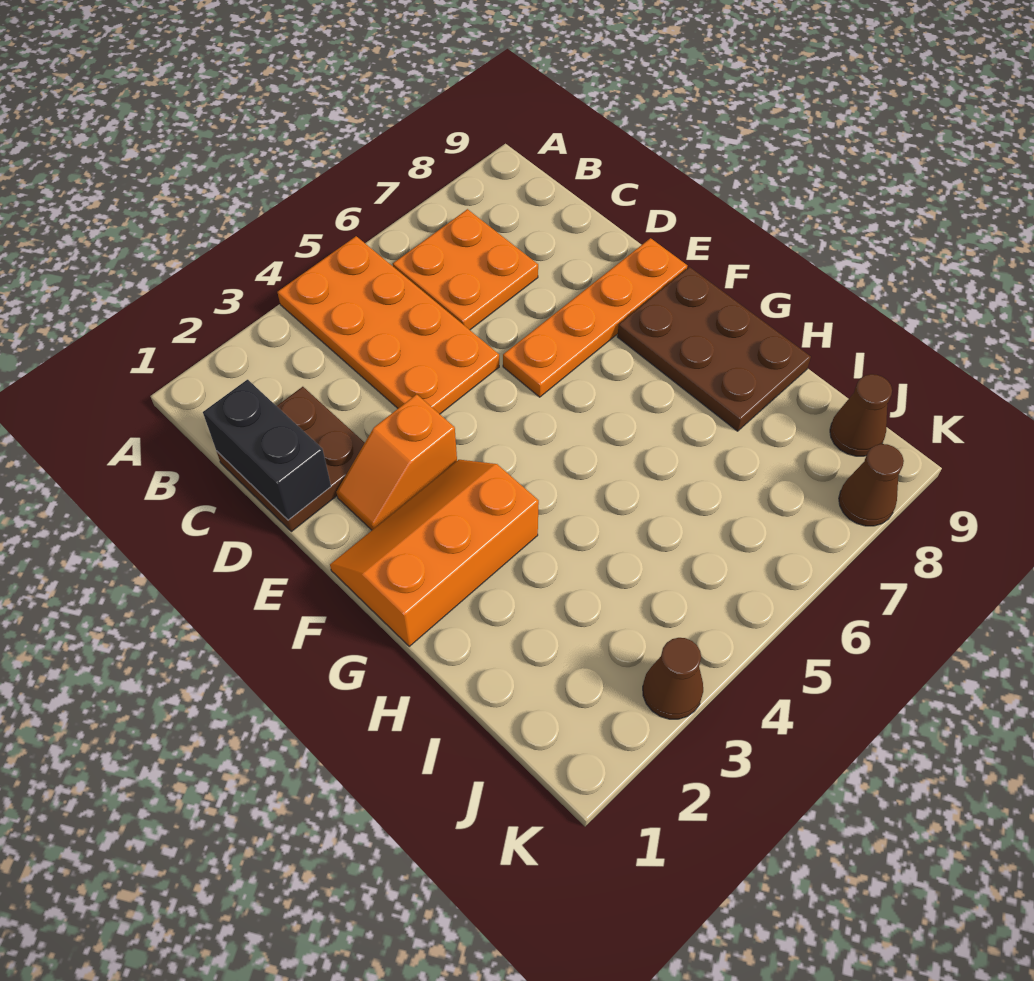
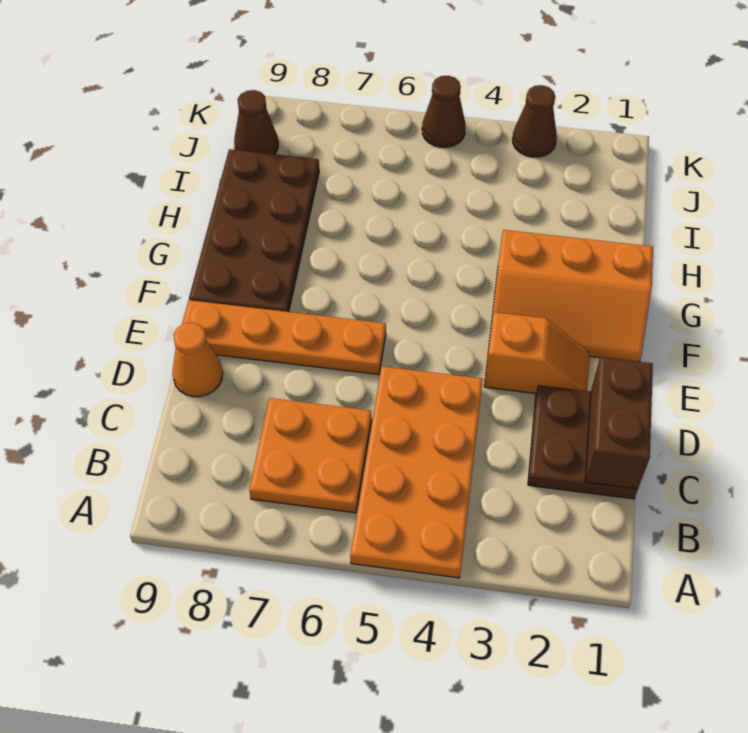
black 1x2 brick [203,380,331,520] -> brown 1x2 brick [585,357,653,489]
none -> orange 1x1 cone [172,323,223,397]
brown 2x3 plate [617,267,811,431] -> brown 2x4 plate [189,149,319,312]
brown 1x1 cone [839,444,904,526] -> brown 1x1 cone moved to [422,76,465,147]

